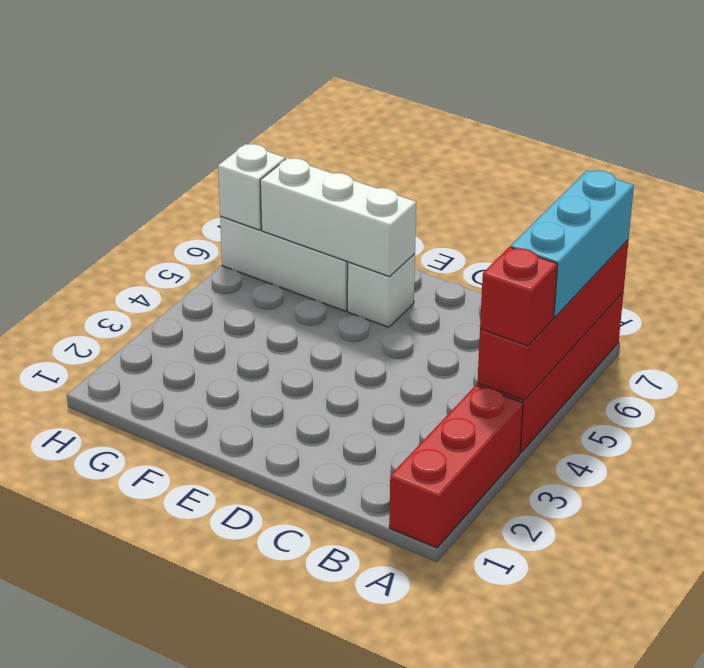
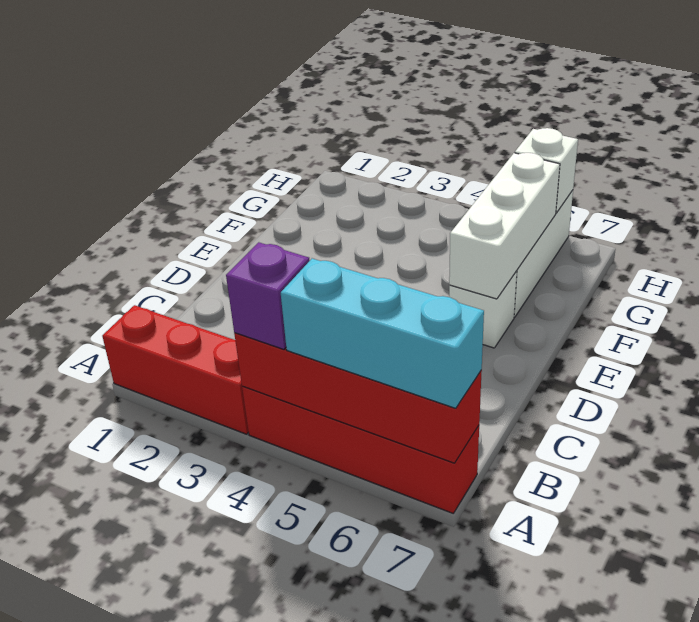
red 1x1 brick [480,247,558,346] -> purple 1x1 brick [226,242,310,349]

